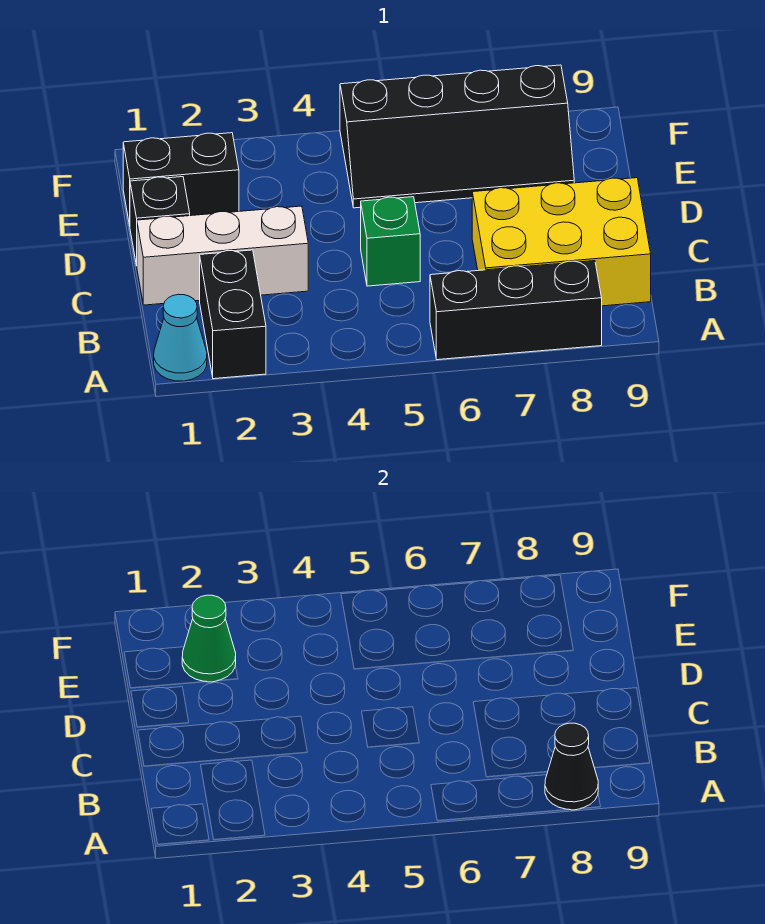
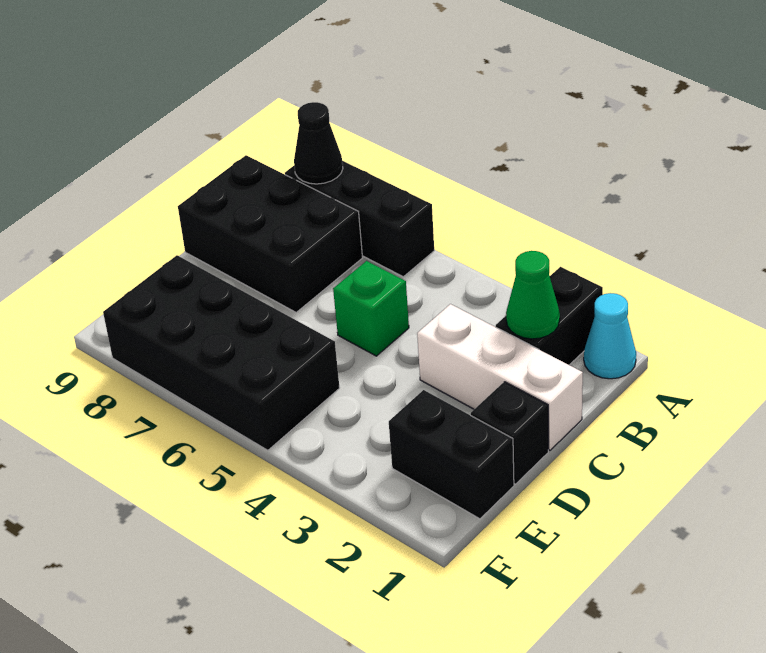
yellow 2x3 brick [472,178,651,306] -> black 2x3 brick [178,155,362,312]
green 1x1 cone [182,595,236,682] -> green 1x1 cone moved to [506,251,560,339]
black 2x4 slope [340,65,574,208] -> black 2x4 brick [103,255,340,450]

